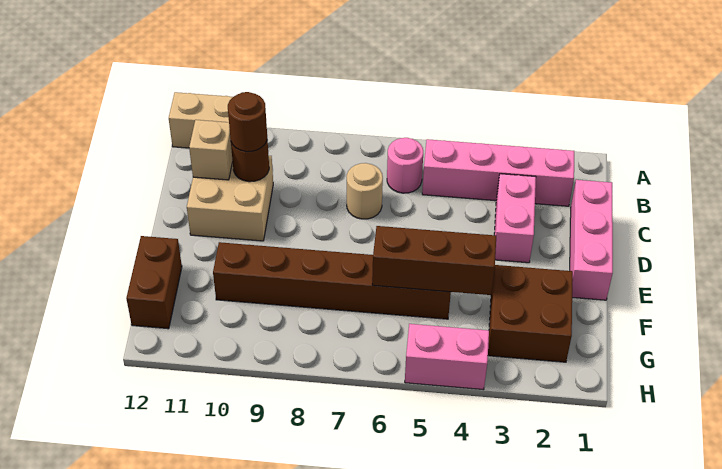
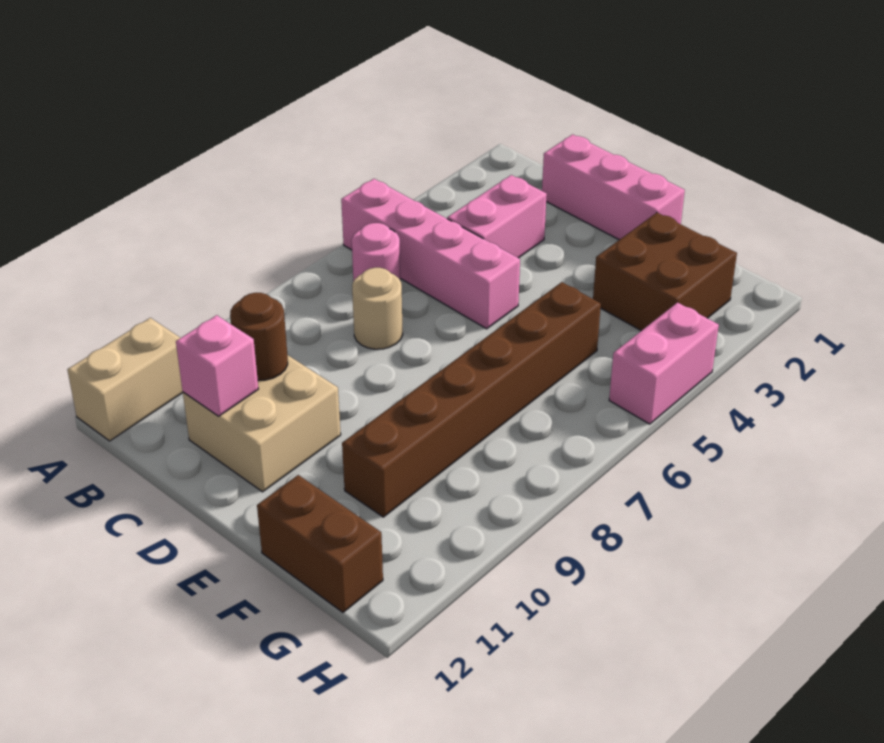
pink 1x4 brick [422,139,574,206] -> pink 1x4 brick turned to [341,179,520,329]
pink 1x2 brick [494,174,536,263] -> pink 1x2 brick turned to [447,175,547,258]
brown 1x1 round brick [228,92,267,152] -> none
tan 1x1 brick [189,120,233,180] -> pink 1x1 brick [176,315,258,416]
brown 1x3 brick [372,226,496,295] -> none

